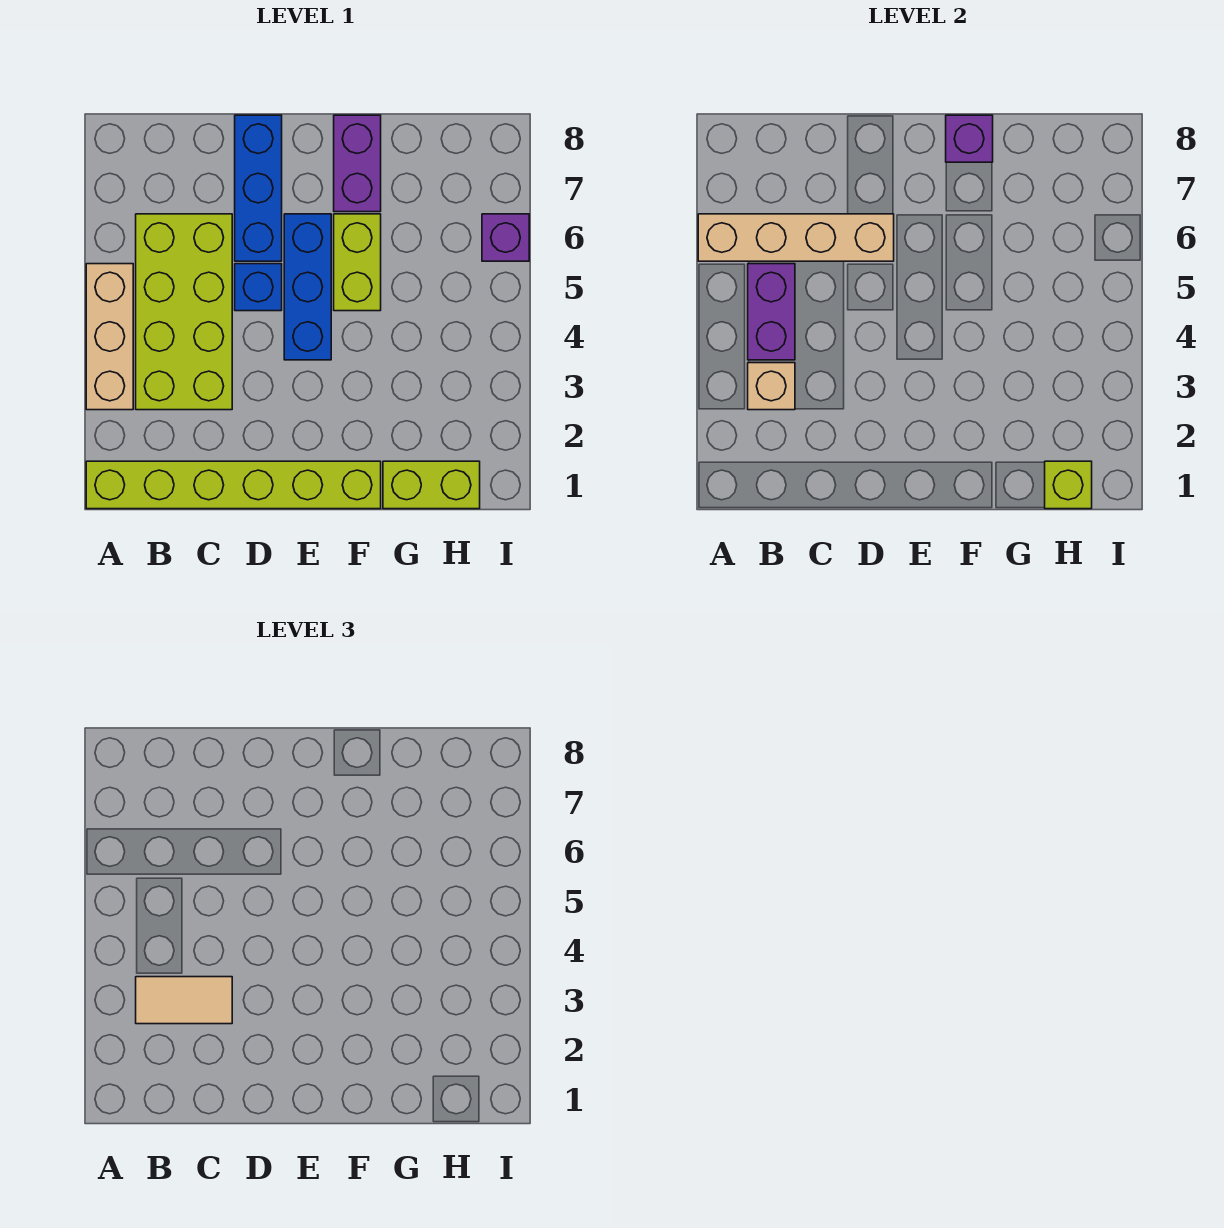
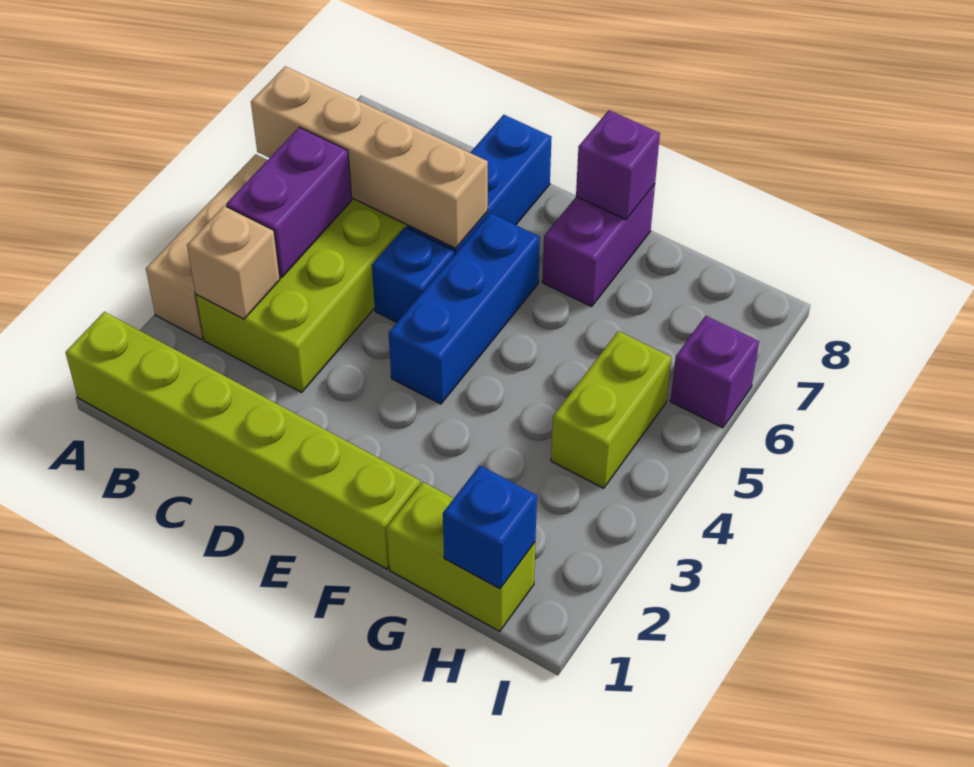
tan 1x2 tile [136,977,232,1024] -> none
lime 1x2 brick [334,214,381,311] -> lime 1x2 brick moved to [551,331,671,488]
lime 1x1 brick [1045,461,1092,509] -> blue 1x1 brick [443,466,537,589]

